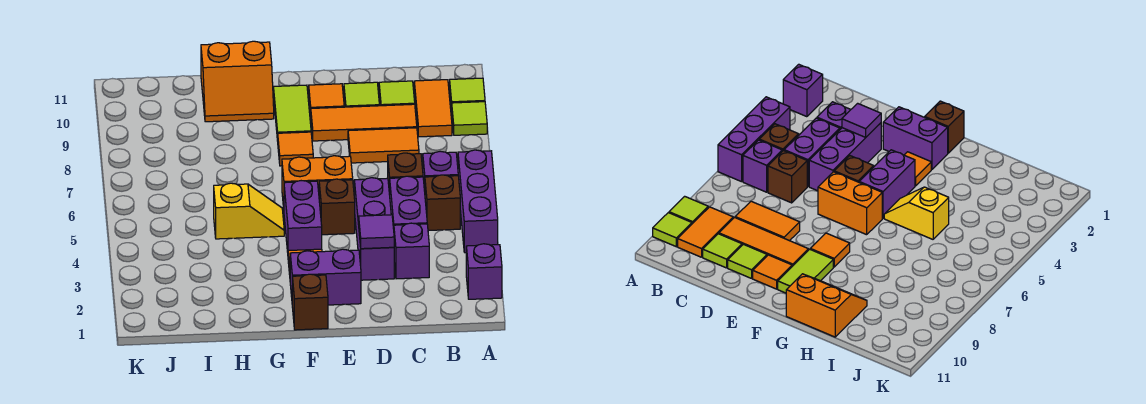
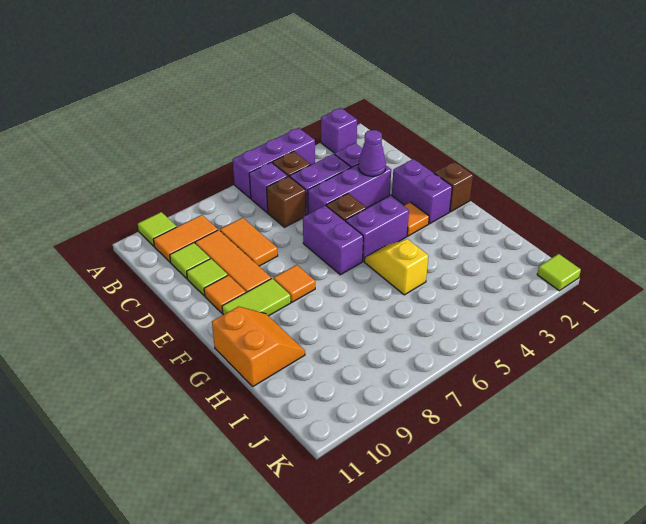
lime 1x1 tile [452,102,487,135] -> lime 1x1 tile moved to [537,254,581,291]
purple 1x1 tile [359,215,394,249] -> purple 1x1 cone [358,130,386,176]
orange 1x2 brick [282,156,353,208] -> purple 1x2 brick [303,205,363,275]

